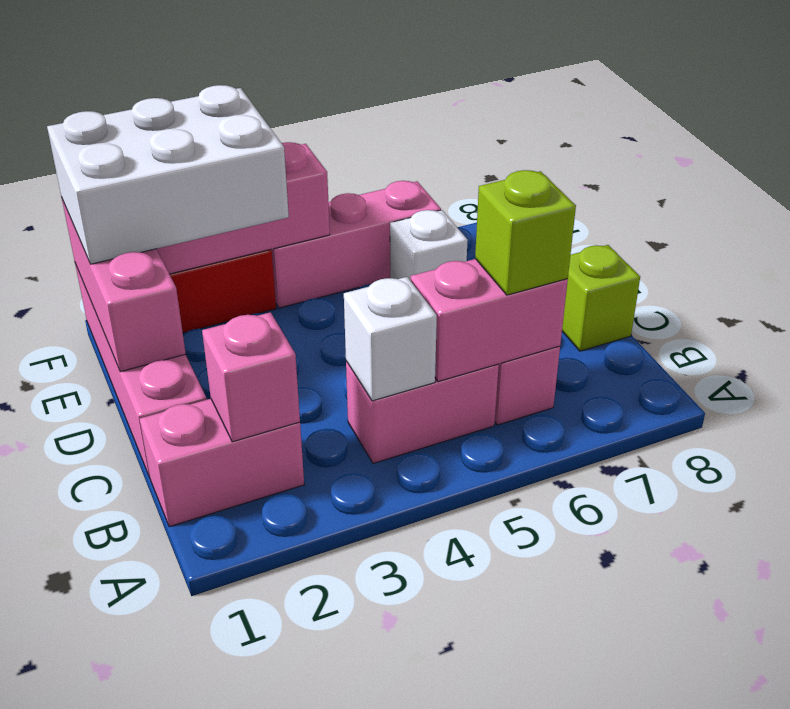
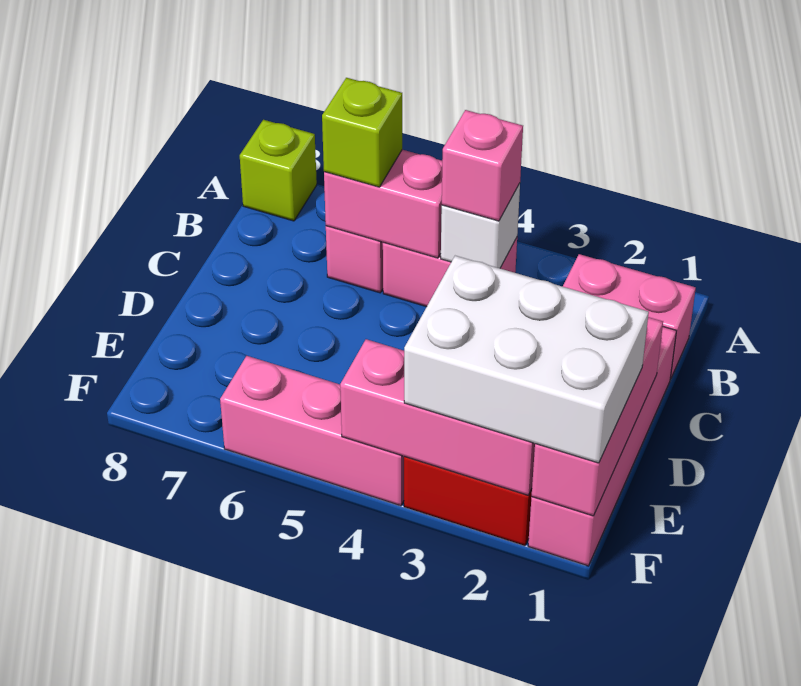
pink 1x1 brick [202,312,300,442] -> pink 1x1 brick moved to [442,110,523,221]
lime 1x1 brick [562,245,640,351] -> lime 1x1 brick moved to [240,120,317,221]
white 1x1 brick [390,210,468,281] -> none

